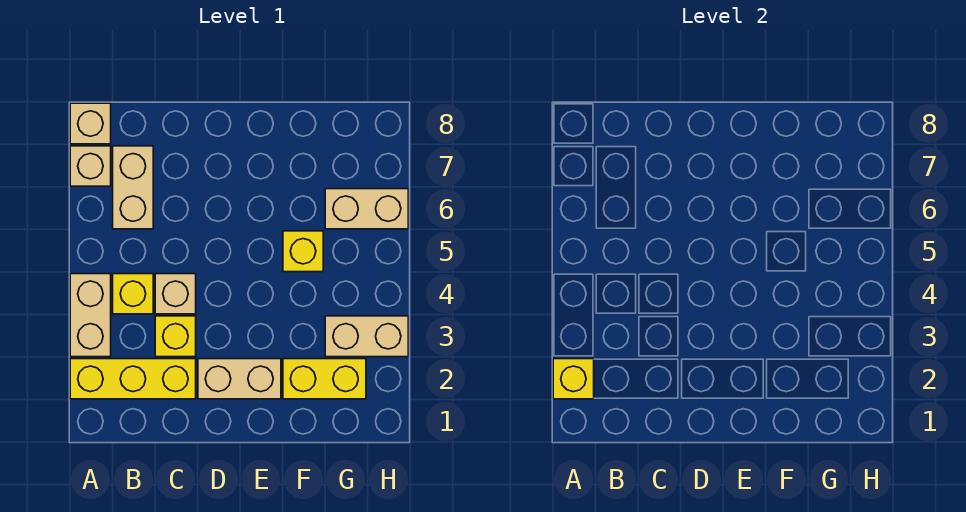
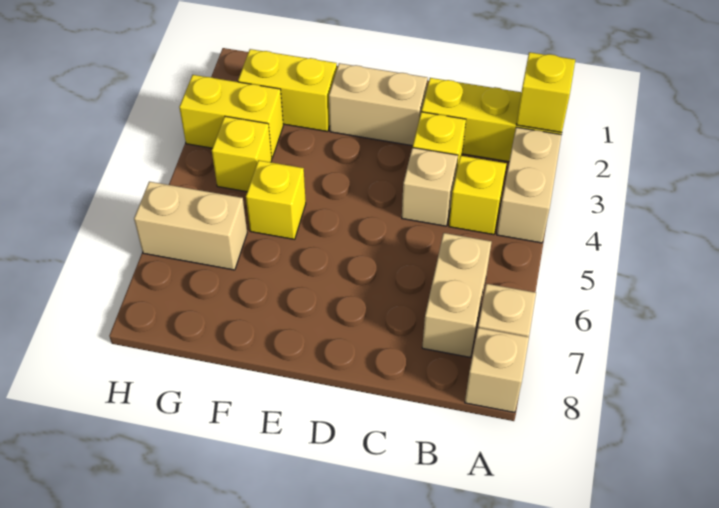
tan 1x2 brick [325,316,408,357] -> yellow 1x2 brick [179,75,283,158]
none -> yellow 1x1 brick [212,116,272,192]

